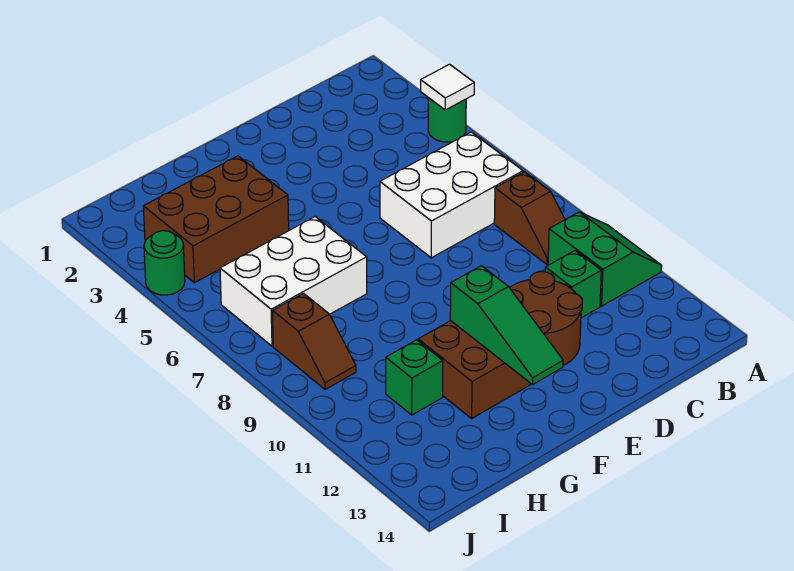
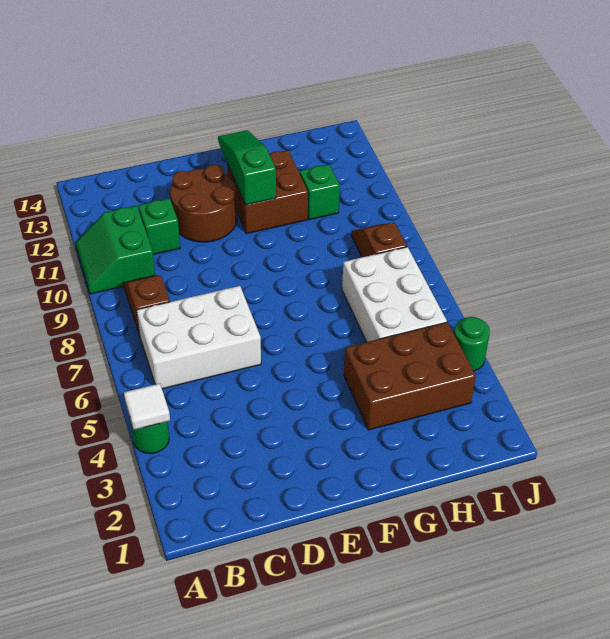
white 2x3 brick [220,217,367,346] -> white 2x3 brick turned to [342,247,447,342]

